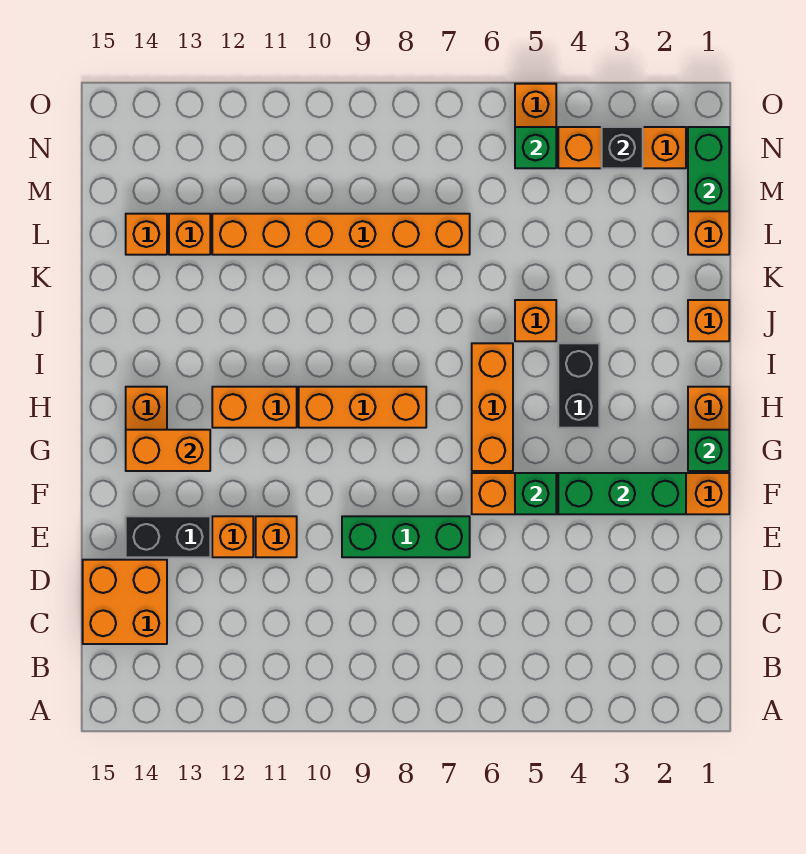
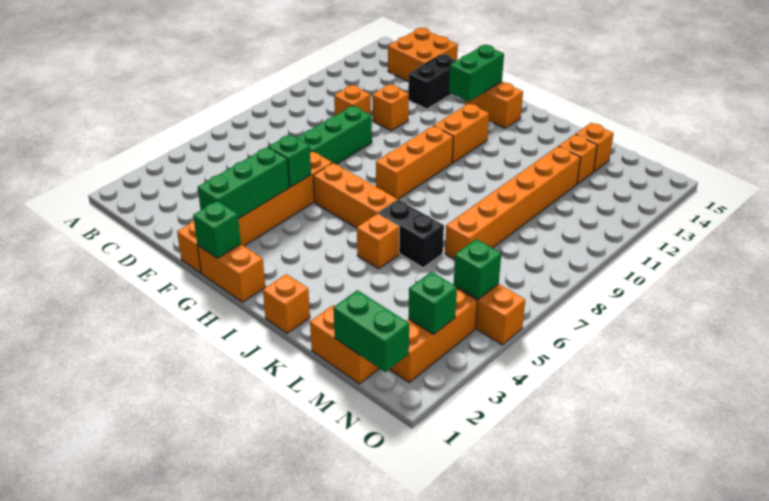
orange 1x1 brick [212,516,253,557] -> orange 1x1 brick moved to [334,85,371,115]
orange 1x2 brick [126,430,210,471] -> green 1x2 brick [449,45,504,102]
black 1x2 brick [558,343,599,428] -> black 1x2 brick moved to [378,200,444,268]
black 1x1 brick [602,127,643,168] -> green 1x1 brick [409,272,457,334]

